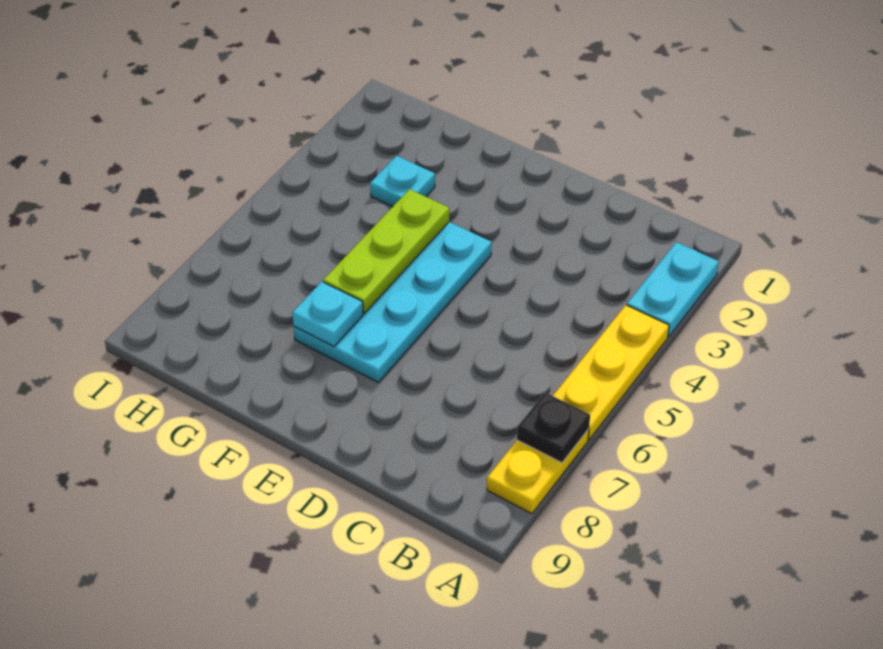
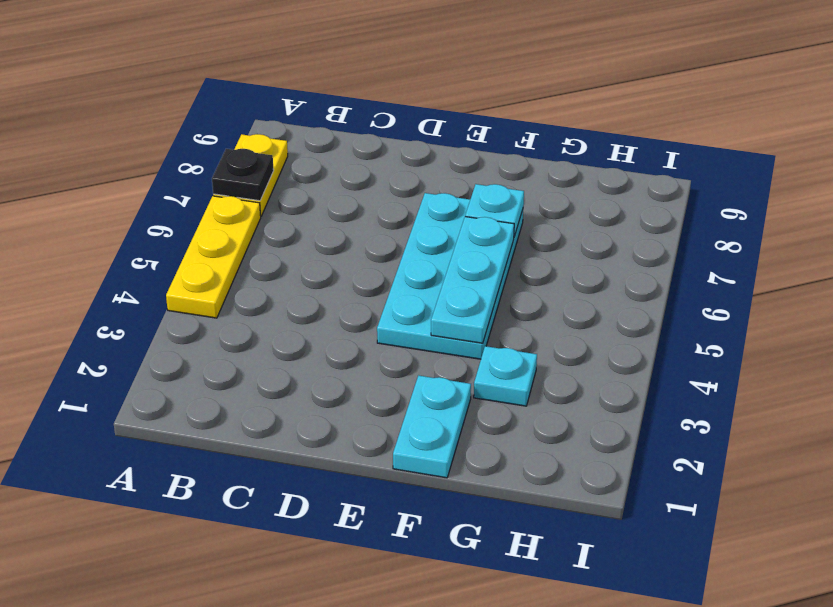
cyan 1x2 plate [627,242,719,337] -> cyan 1x2 plate moved to [393,375,471,478]
lime 1x3 plate [323,189,449,313] -> cyan 1x3 plate [431,217,514,343]

